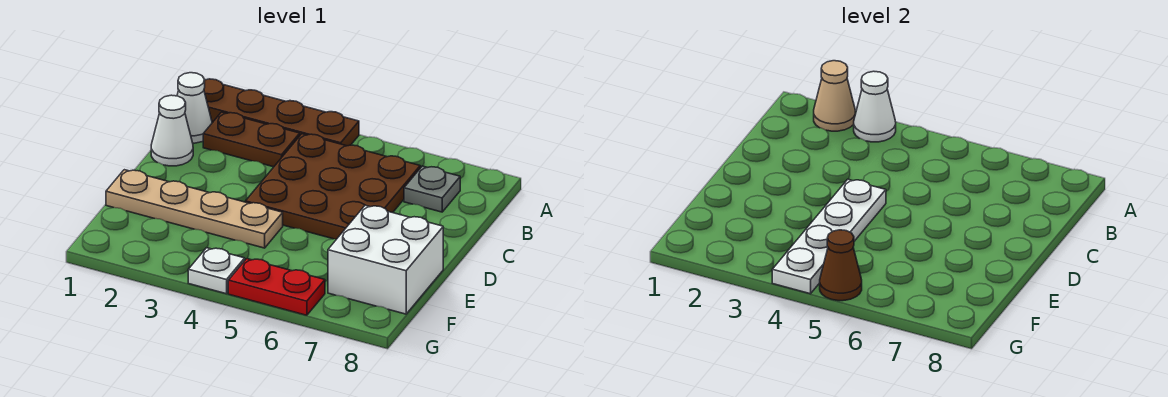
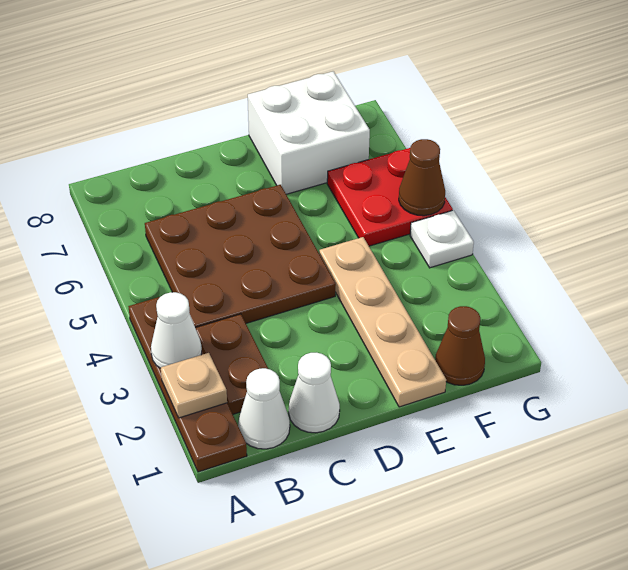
tan 1x1 cone [814,61,855,131] -> tan 1x1 plate [161,353,227,418]
grey 1x1 plate [404,166,460,212] -> none
white 1x4 plate [772,179,886,294] -> none
none -> brown 1x1 cone [435,306,485,385]
red 1x2 plate [228,259,325,315] -> red 2x2 plate [327,148,453,246]

